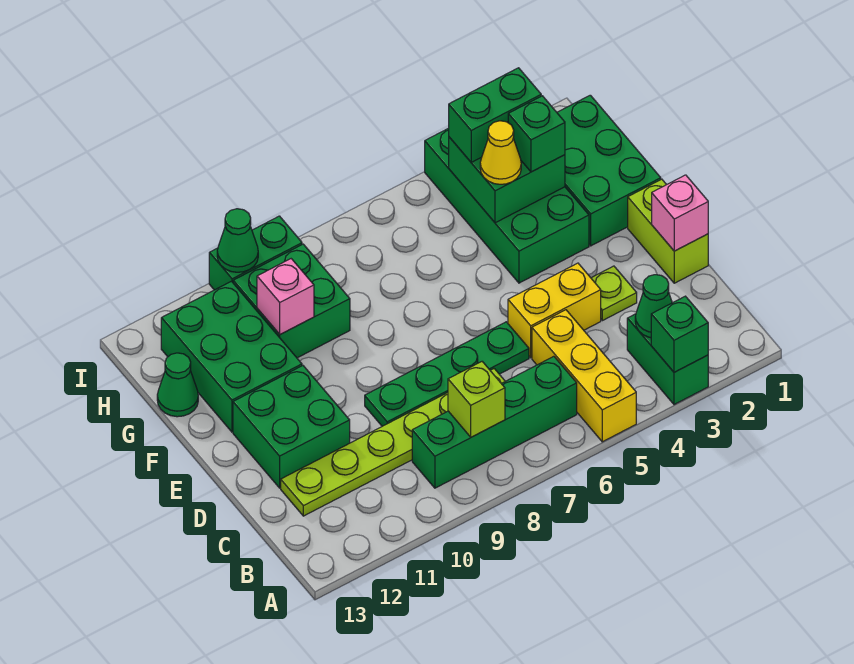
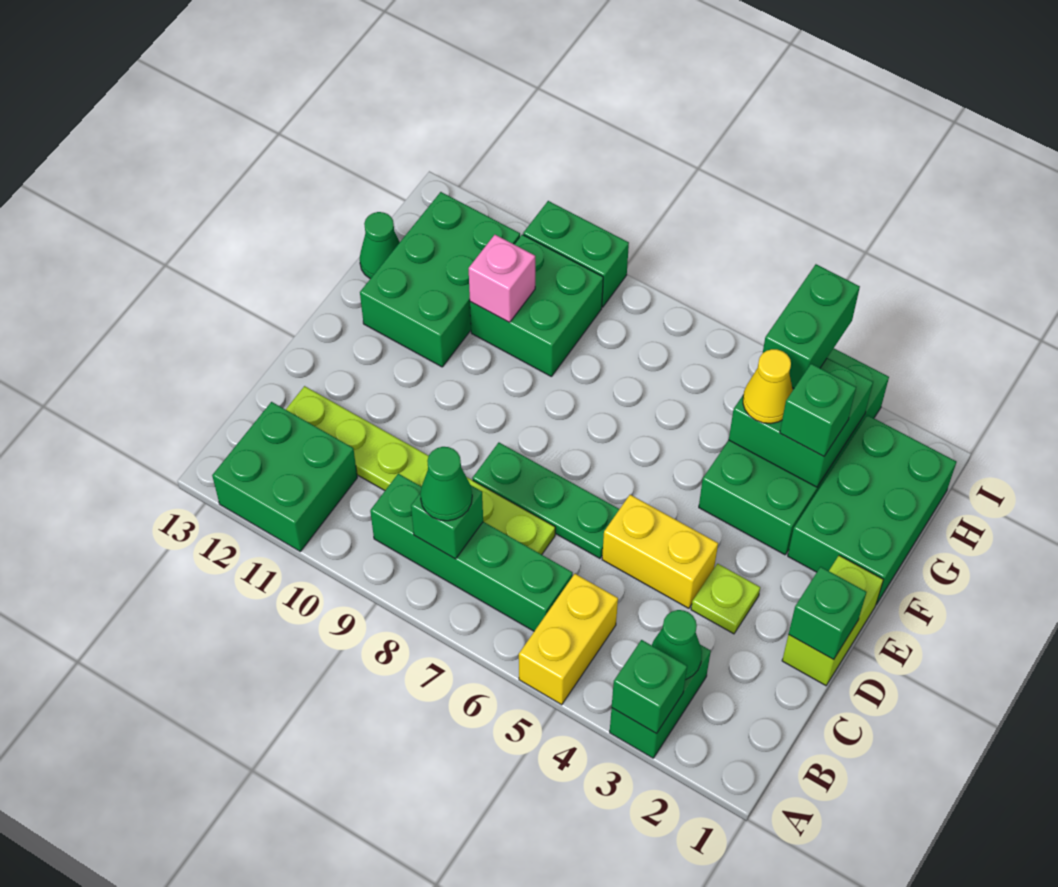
yellow 1x3 brick [532,310,636,442] -> yellow 1x2 brick [519,574,618,705]
lime 1x1 brick [448,362,505,437] -> green 1x1 brick [411,485,483,559]
pink 1x1 brick [652,175,708,251] -> green 1x1 brick [788,567,866,660]
green 1x4 plate [365,322,529,426] -> green 1x3 plate [472,443,619,558]
green 2x2 brick [233,366,350,488] -> green 2x2 brick moved to [212,402,357,551]
green 1x2 brick [449,68,541,162] -> green 1x2 brick turned to [763,264,860,388]
green 1x1 cone [217,209,258,272] -> green 1x1 cone moved to [420,447,472,521]

